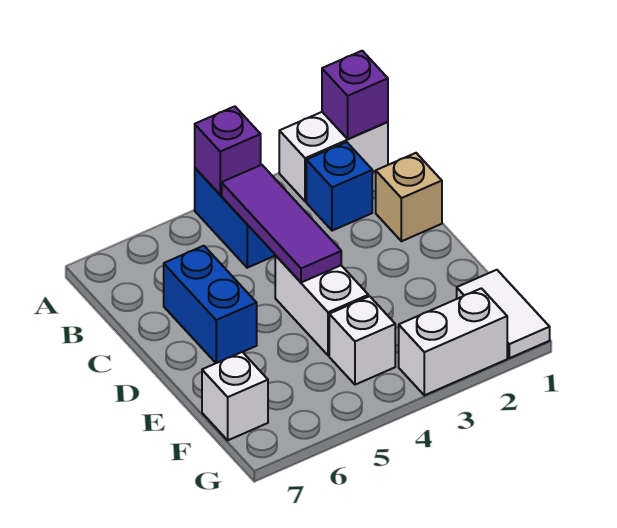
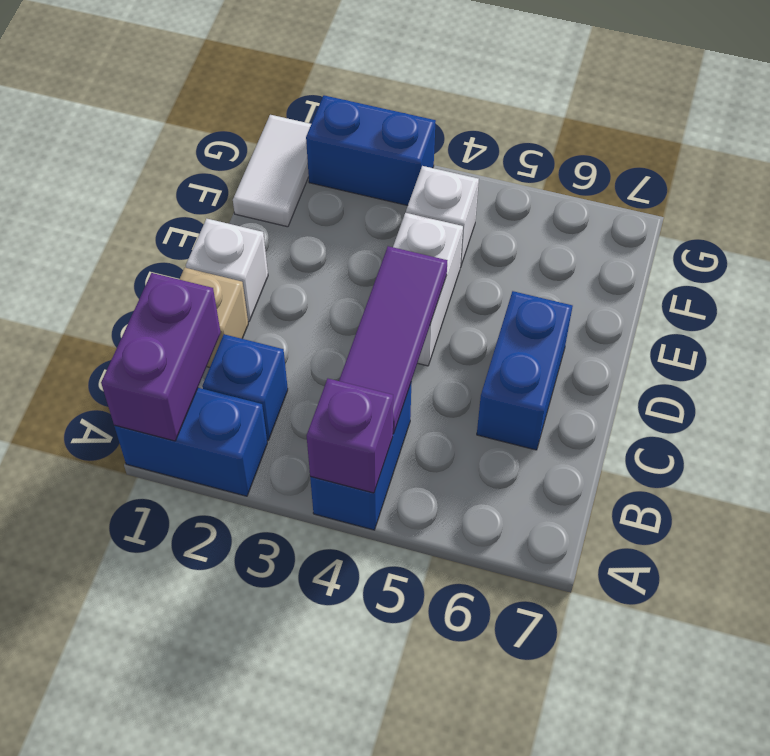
white 1x2 brick [279,112,388,201] -> blue 1x2 brick [114,388,267,496]
purple 1x1 brick [322,51,388,139] -> purple 1x2 brick [101,273,221,441]
white 1x1 brick [202,352,268,440] -> white 1x1 brick moved to [186,219,268,322]
white 1x2 brick [399,288,507,395] -> blue 1x2 brick [306,95,436,206]

